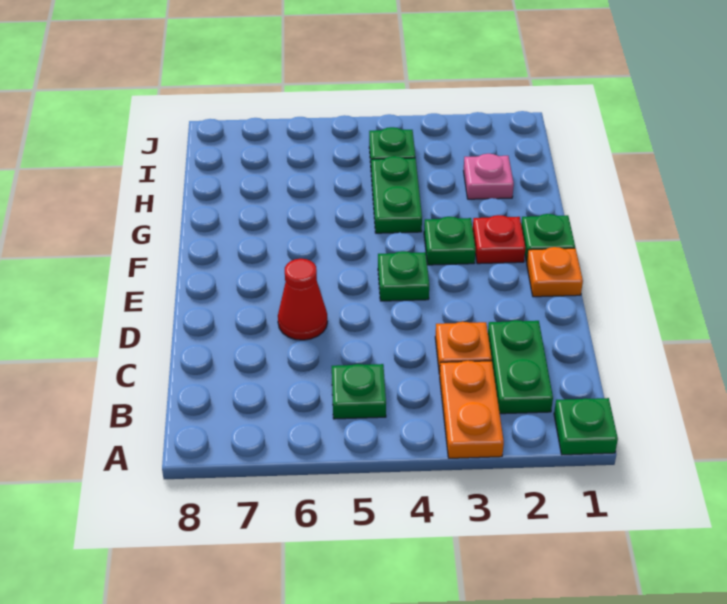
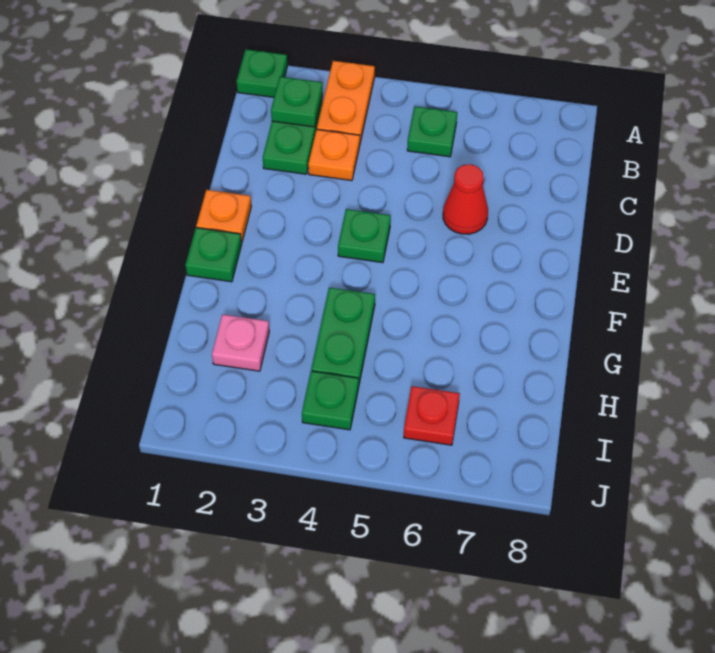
red 1x1 plate [473,215,525,264] -> red 1x1 plate moved to [404,386,460,445]
green 1x1 plate [424,217,476,265] -> green 1x1 plate moved to [271,77,323,127]

